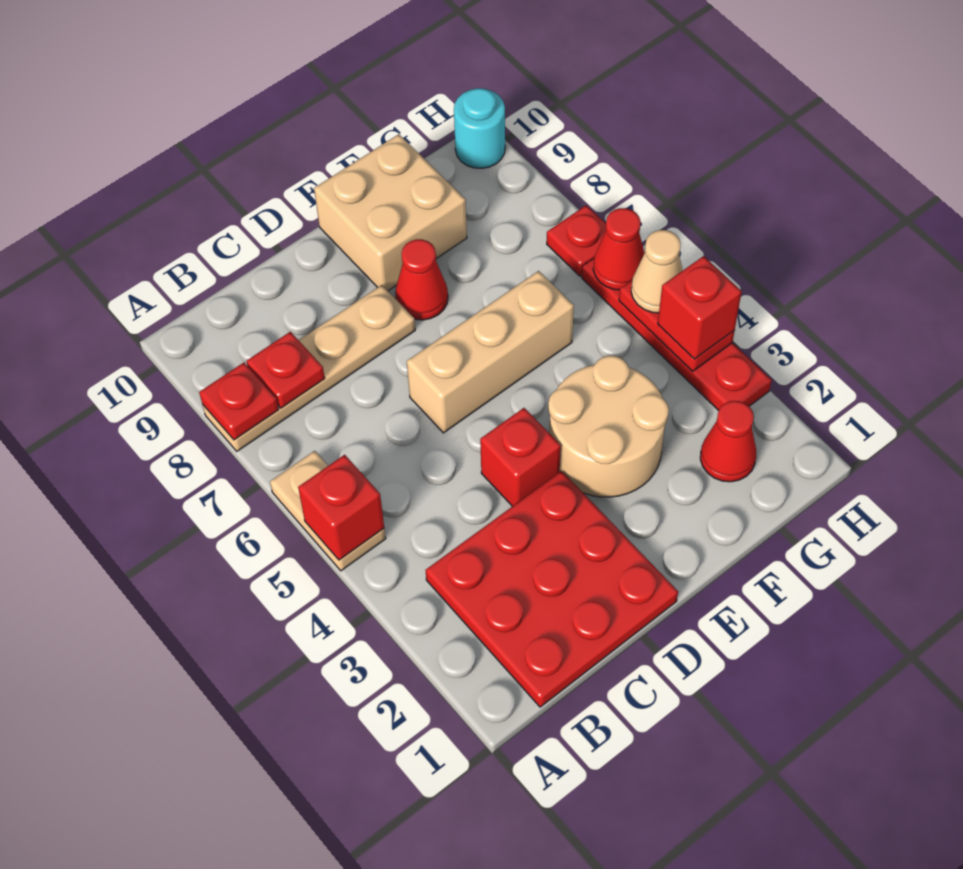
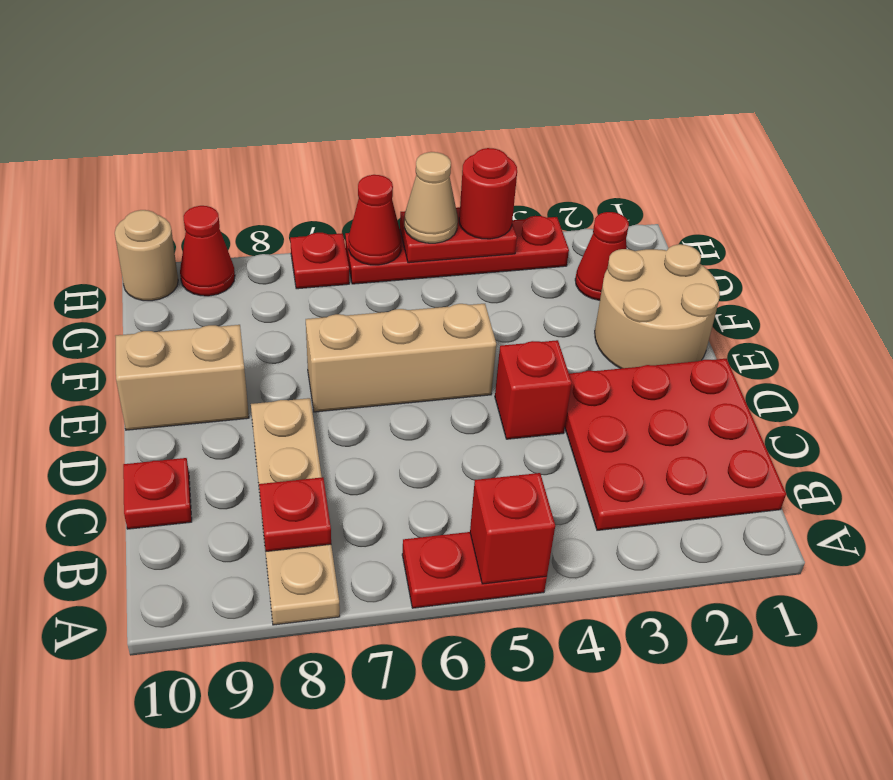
tan 1x2 plate [270,451,386,571] -> red 1x2 plate [402,532,547,608]
red 1x1 plate [199,363,279,440] -> red 1x1 plate moved to [123,458,192,529]
tan 1x3 brick [407,271,574,433] -> tan 1x3 brick turned to [306,304,496,412]
tan 2x2 round brick [548,356,669,497] -> tan 2x2 round brick moved to [595,244,720,369]
red 1x1 cone [395,239,448,320] -> red 1x1 cone moved to [180,206,235,296]
tan 2x2 brick [314,134,467,291] -> tan 1x2 brick [116,325,249,430]
red 1x1 brick [658,256,742,359] -> red 1x1 round brick [459,148,517,239]
cyan 1x1 round brick [454,88,505,168] -> tan 1x1 round brick [115,210,178,301]

